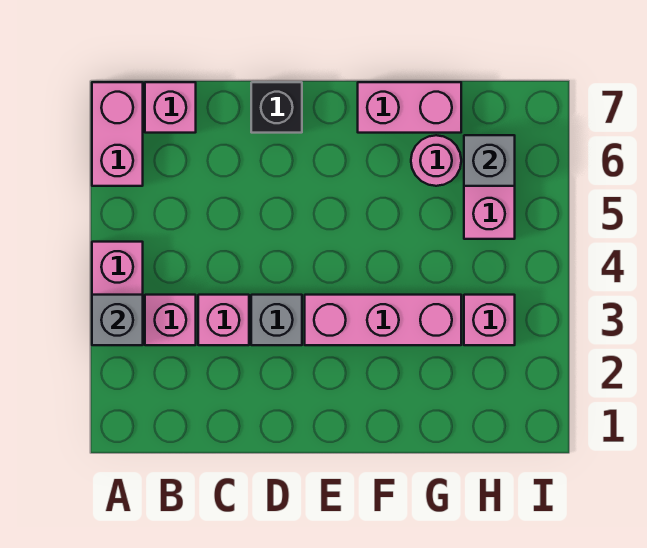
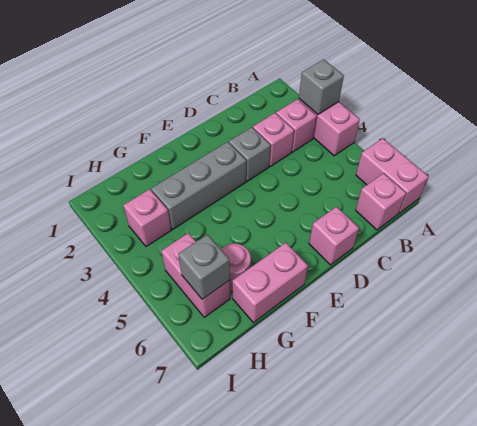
black 1x1 brick [251,82,302,133] -> pink 1x1 brick [309,207,359,265]
pink 1x3 brick [305,295,461,345] -> grey 1x3 brick [151,142,246,229]

